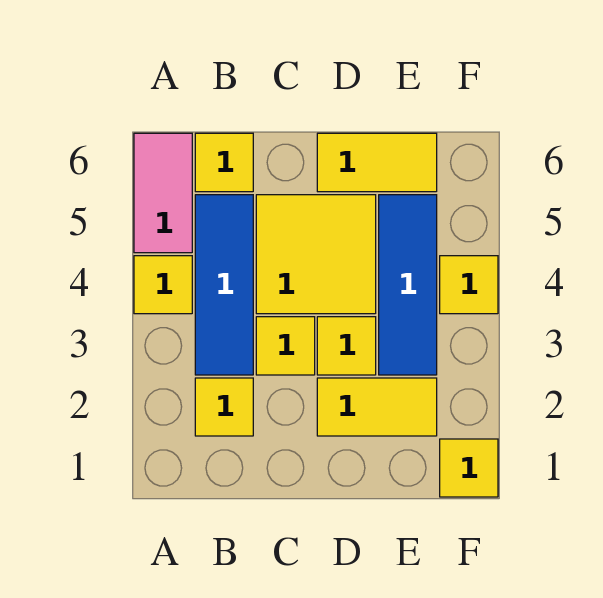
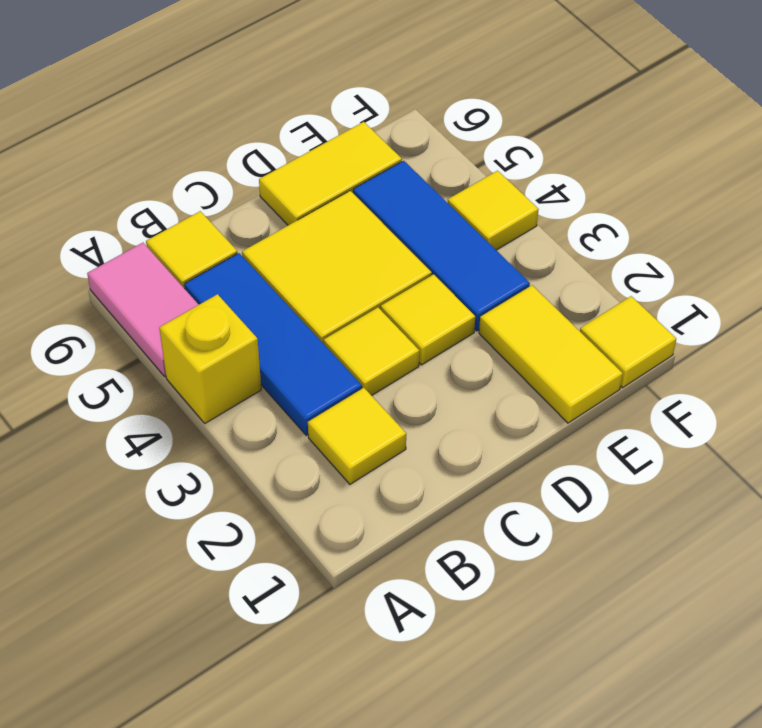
yellow 1x1 tile [134,256,192,314] -> yellow 1x1 brick [159,294,261,423]
yellow 1x2 tile [317,378,437,436] -> yellow 1x2 tile turned to [479,285,623,423]

